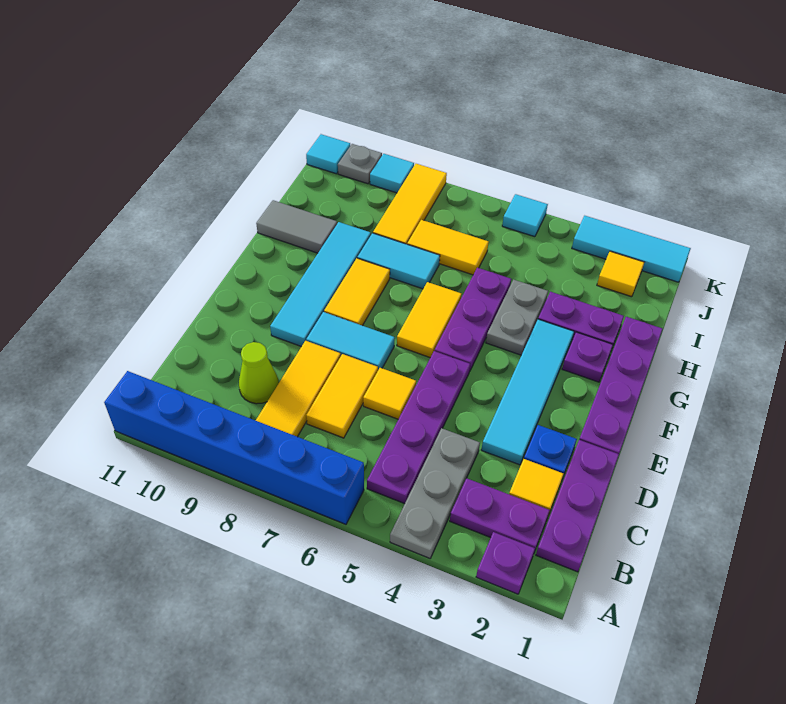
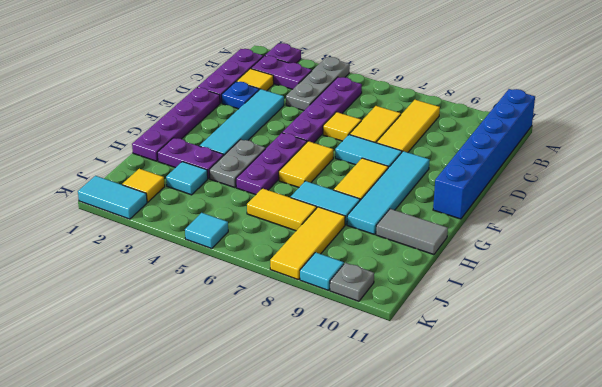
blue 1x6 brick [104,371,364,524] -> blue 1x6 brick turned to [433,89,535,219]
lime 1x1 cone [239,342,279,404] -> none
purple 1x1 plate [562,332,613,382] -> none
cyan 1x3 tile [572,216,691,282] -> cyan 1x2 tile [78,176,147,219]
cyan 1x1 tile [306,134,350,174] -> cyan 1x1 tile moved to [166,162,208,195]

